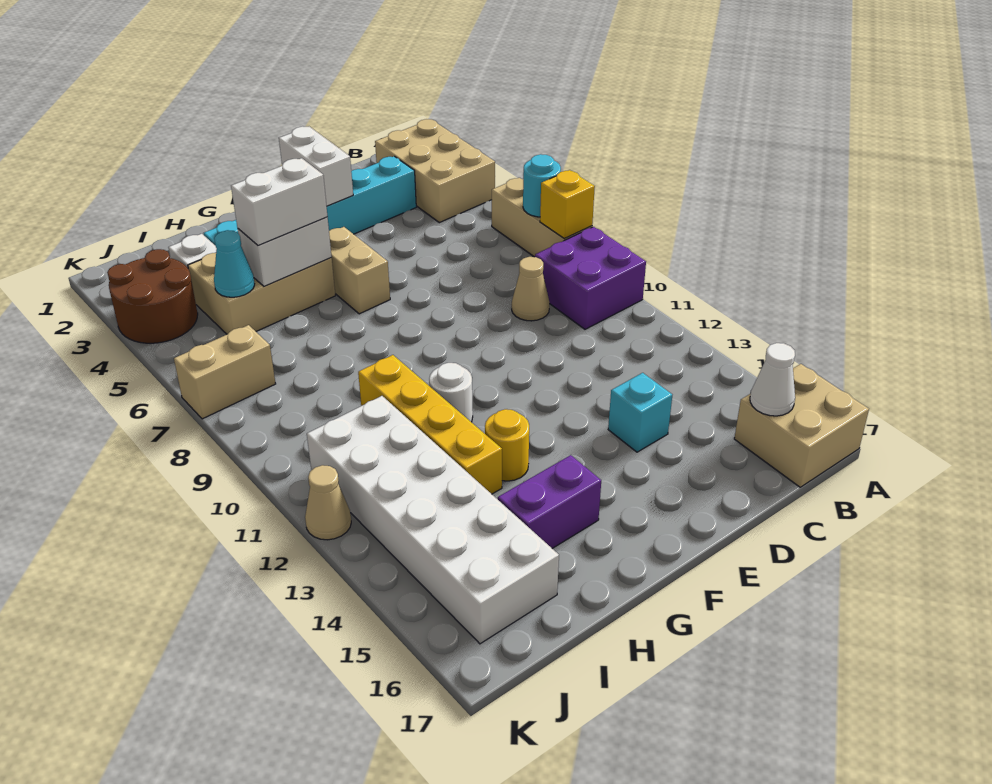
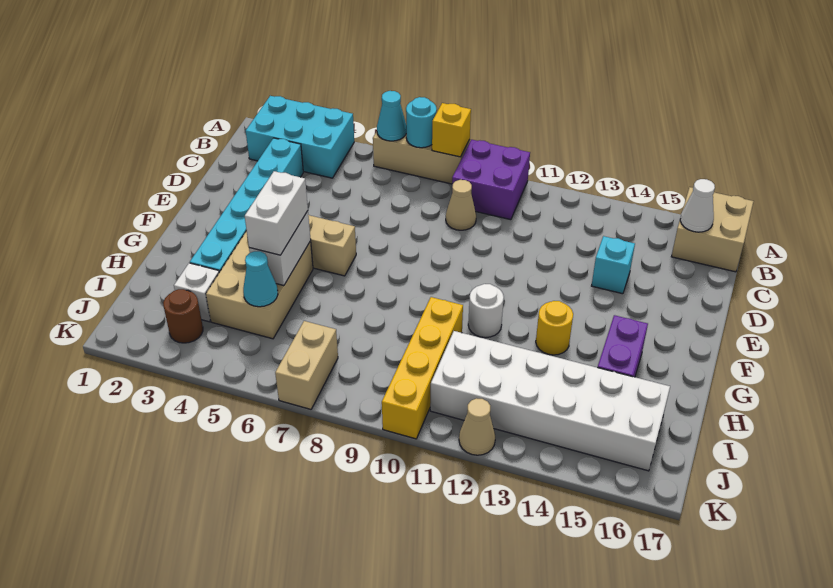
tan 2x3 brick [375,119,495,223] -> cyan 2x3 brick [246,96,354,178]
none -> cyan 1x1 cone [377,91,406,141]
white 1x2 brick [279,126,353,206] -> none
yellow 1x4 brick [358,355,502,494] -> yellow 1x4 brick turned to [382,297,463,439]
brown 2x2 round brick [107,249,198,343] -> brown 1x1 round brick [163,289,203,343]

